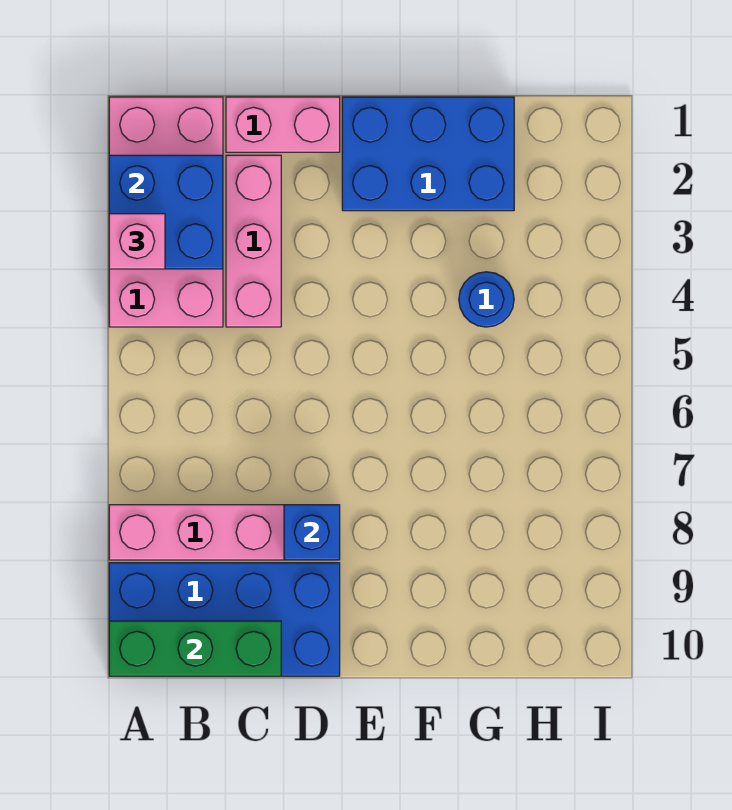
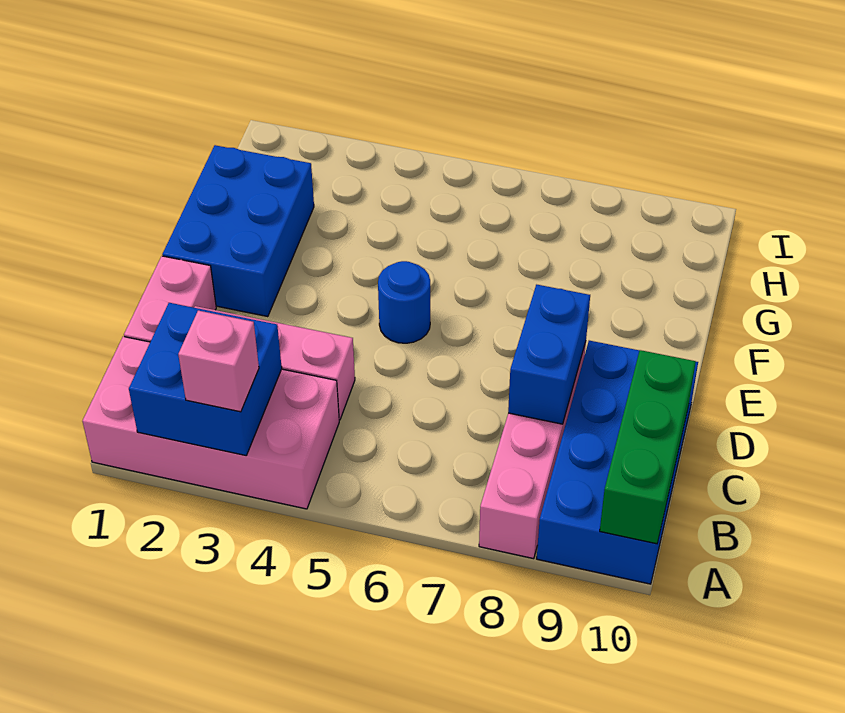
blue 1x1 brick [284,505,340,560] -> blue 1x2 brick [508,285,590,424]
blue 1x1 round brick [459,272,514,327] -> blue 1x1 round brick moved to [378,261,430,343]

